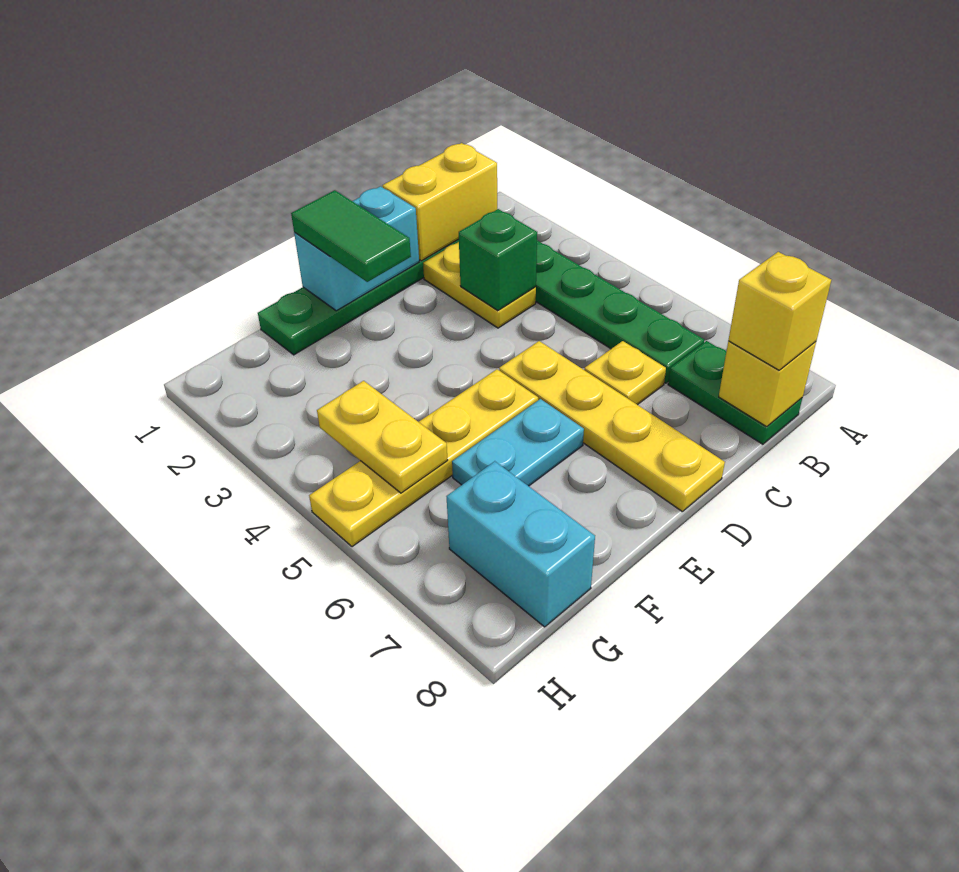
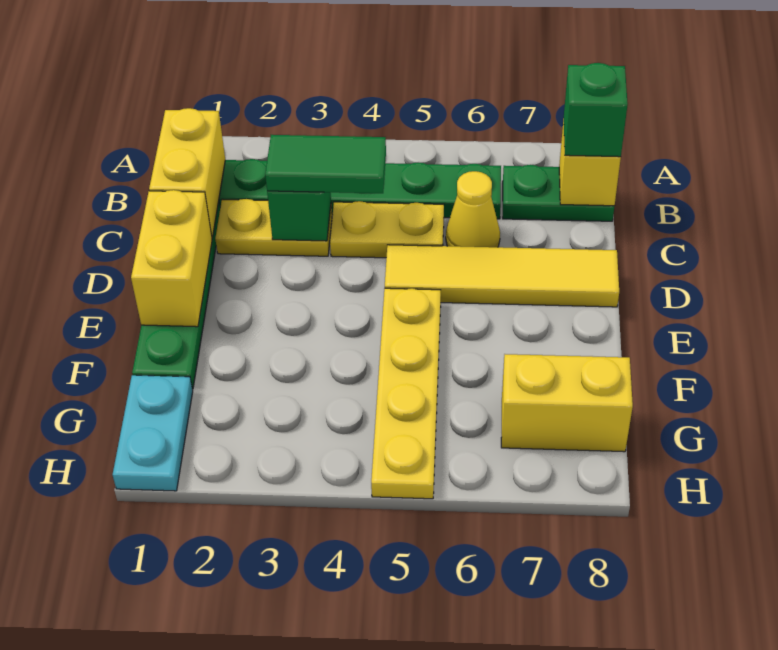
yellow 1x1 brick [728,252,831,370] -> green 1x1 brick [564,63,628,157]
yellow 1x1 plate [584,341,666,405] -> yellow 1x1 cone [446,171,500,247]
cyan 1x2 brick [294,186,419,311] -> yellow 1x2 brick [131,190,212,327]
yellow 1x4 plate [499,341,725,511] -> yellow 1x4 tile [385,245,619,307]
green 1x2 tile [291,190,411,282] -> green 1x2 tile moved to [265,135,386,193]
cyan 1x2 plate [452,399,584,486] -> cyan 1x2 plate moved to [113,375,193,491]
yellow 1x2 plate [317,381,448,493] -> yellow 1x2 plate moved to [330,201,444,258]
cyan 1x2 brick [446,461,595,627] -> yellow 1x2 brick [501,354,633,452]

